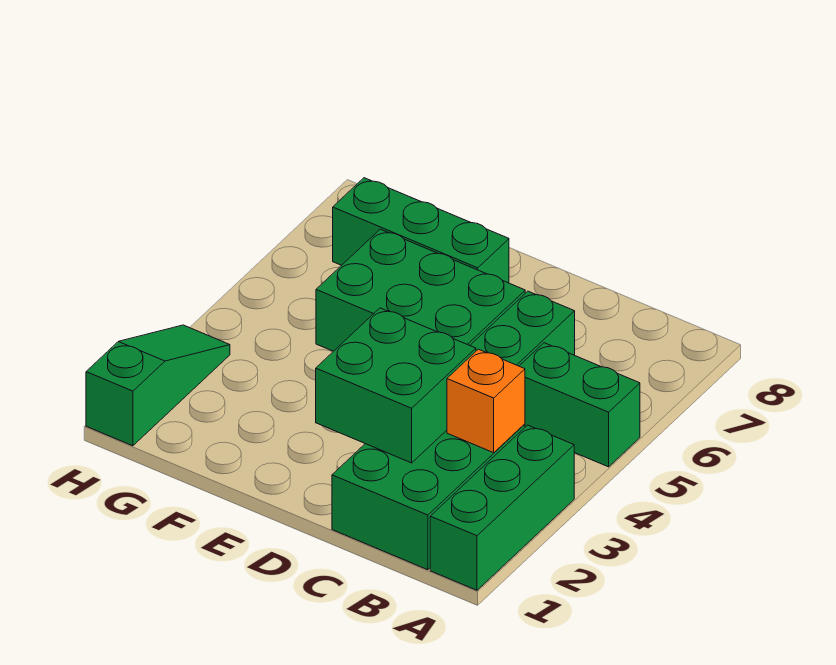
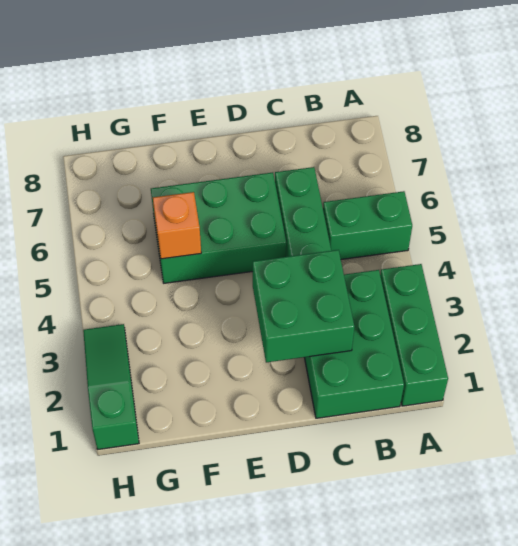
orange 1x1 brick [447,349,525,453] -> orange 1x1 brick moved to [153,192,201,259]
green 1x3 brick [333,178,509,283] -> none

